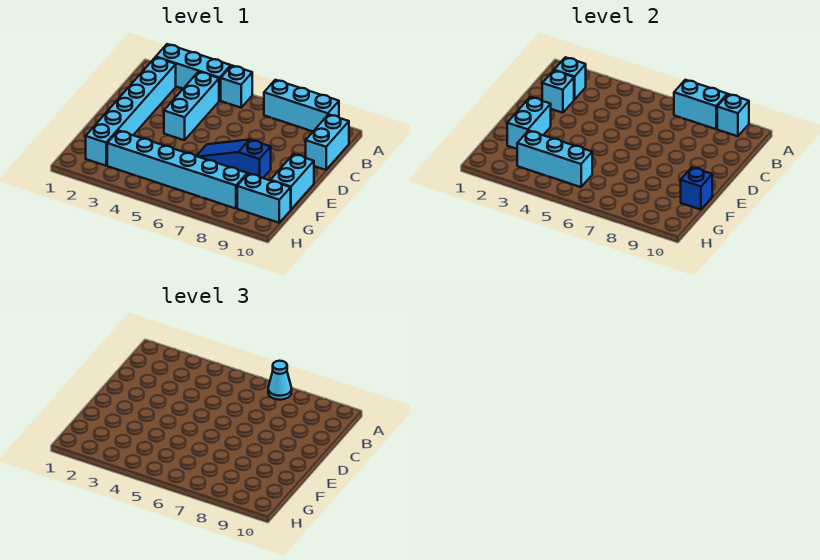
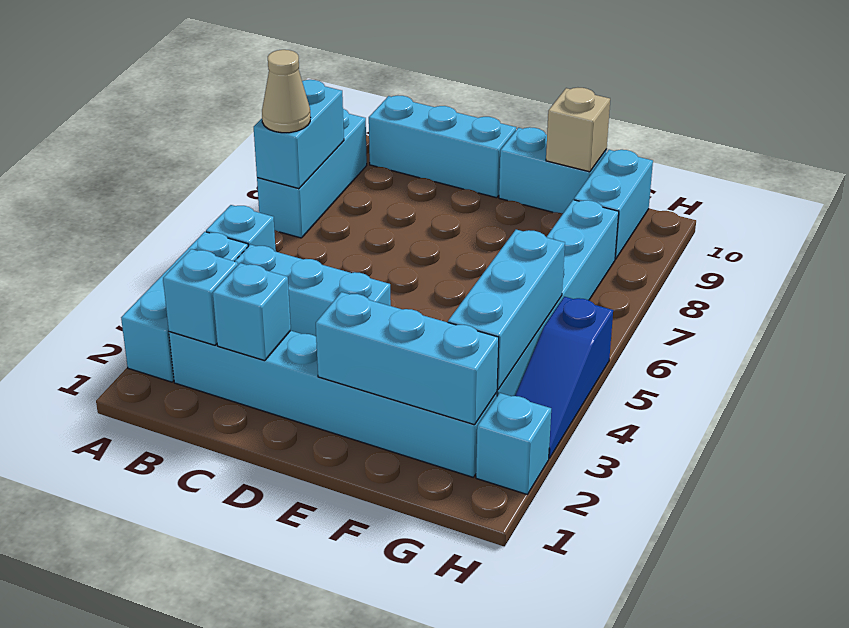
cyan 1x1 cone [268,361,291,400] -> tan 1x1 cone [262,50,310,133]
cyan 1x1 brick [717,94,749,136] -> cyan 1x1 brick moved to [476,393,551,494]
cyan 1x2 brick [306,114,349,170] -> cyan 1x3 brick [369,96,516,198]
cyan 1x2 brick [507,97,551,149] -> cyan 1x3 brick [316,292,499,425]
blue 1x3 slope [197,140,271,178] -> blue 1x3 slope moved to [515,297,613,458]
blue 1x1 brick [681,167,712,210] -> tan 1x1 brick [546,88,610,172]

